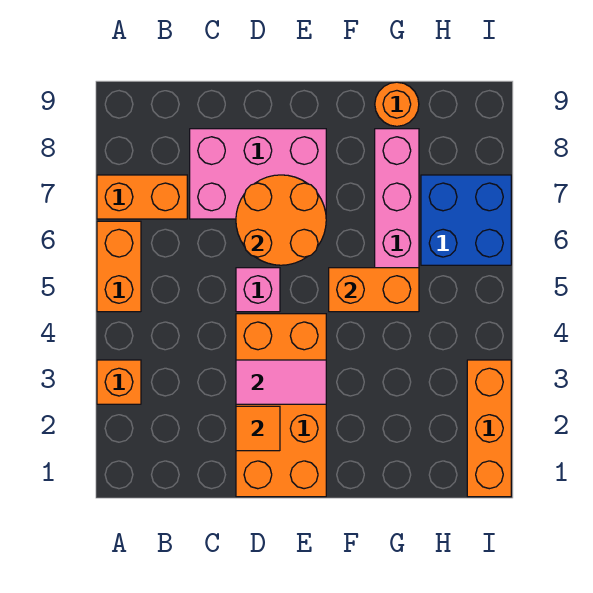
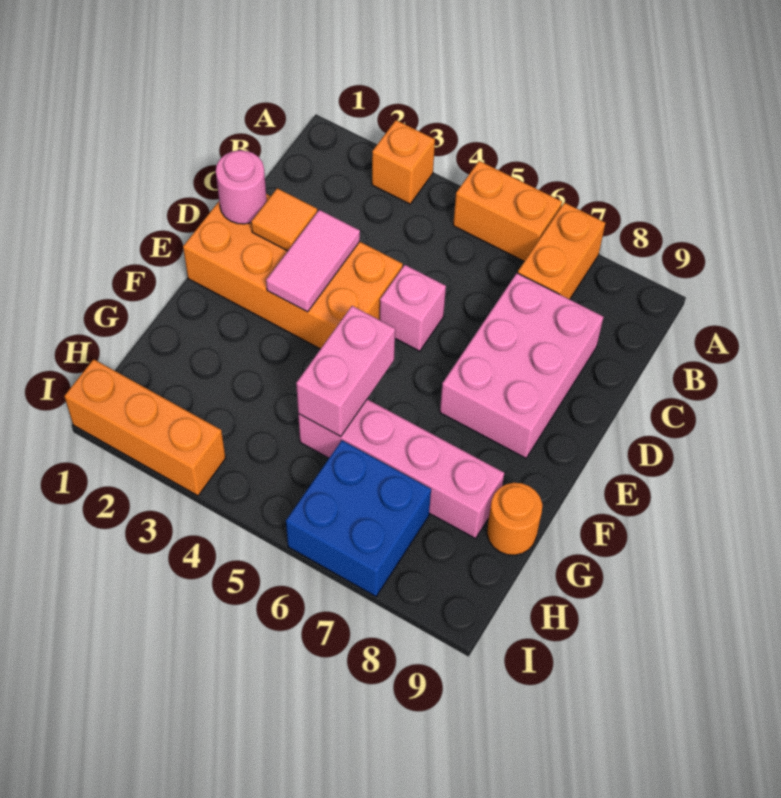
none -> pink 1x1 round brick [216,150,267,224]
orange 2x2 round brick [236,175,326,265] -> none
orange 1x2 brick [329,268,419,312] -> pink 1x2 brick [296,306,395,437]

